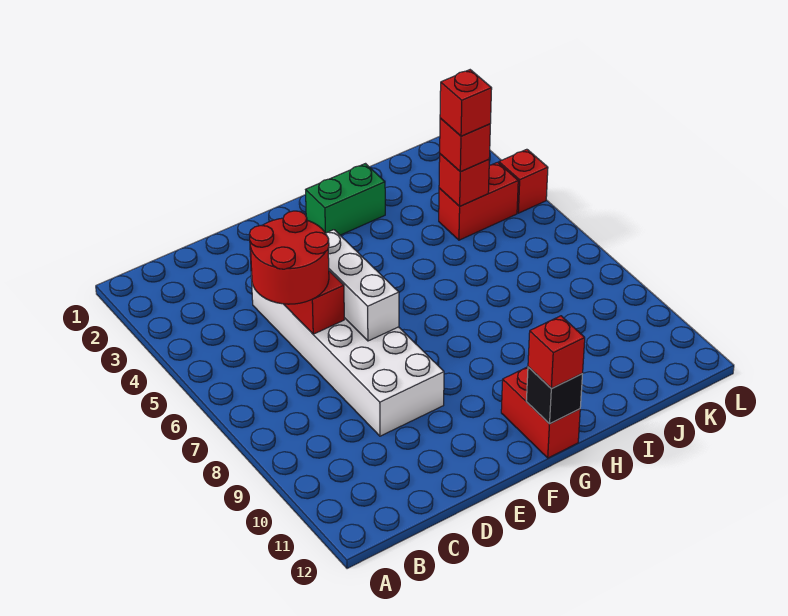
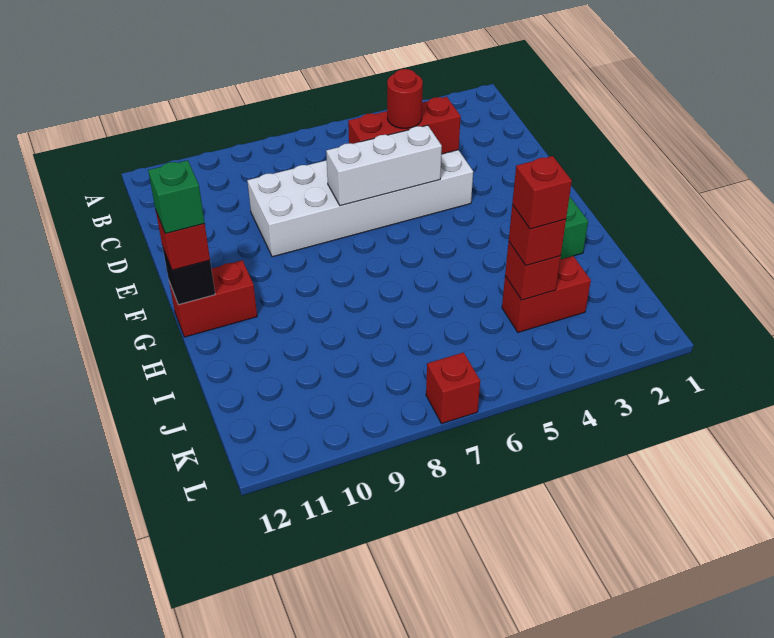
red 2x2 round brick [250,211,329,304] -> red 1x1 round brick [387,69,423,128]
none -> green 1x1 brick [148,160,205,233]
red 1x2 brick [439,162,518,240] -> red 1x2 brick turned to [502,256,591,332]
red 1x1 brick [499,149,548,213] -> red 1x1 brick moved to [426,352,480,424]

